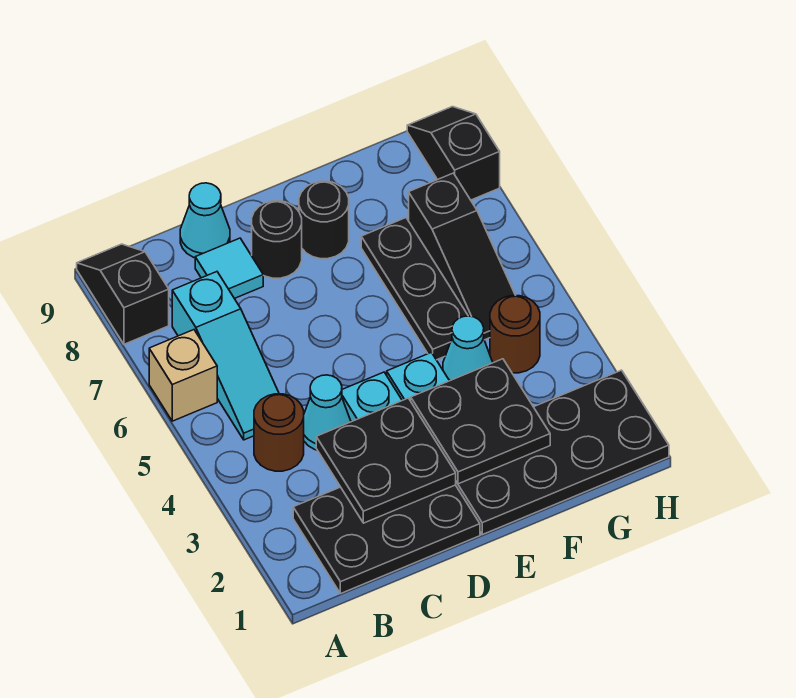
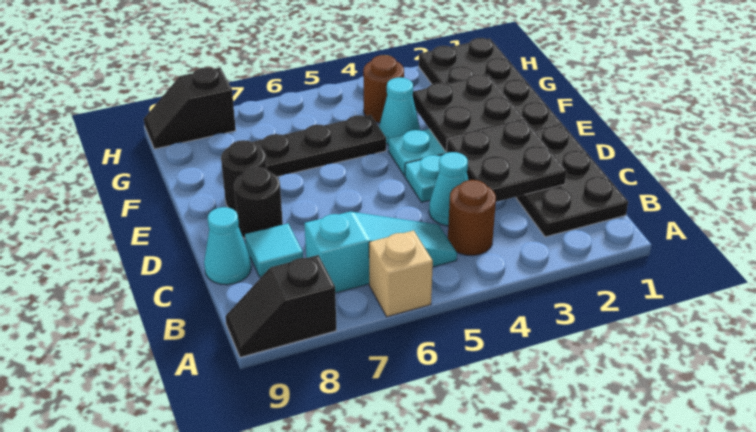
black 1x3 slope [409,173,516,340] -> none

